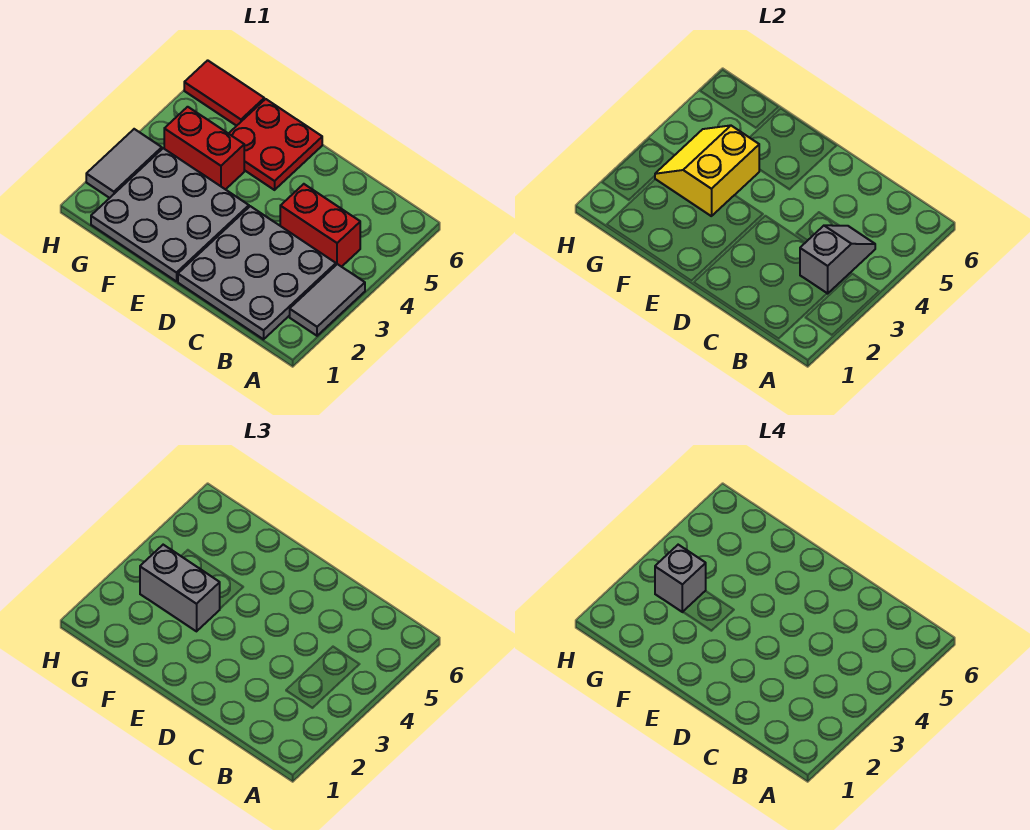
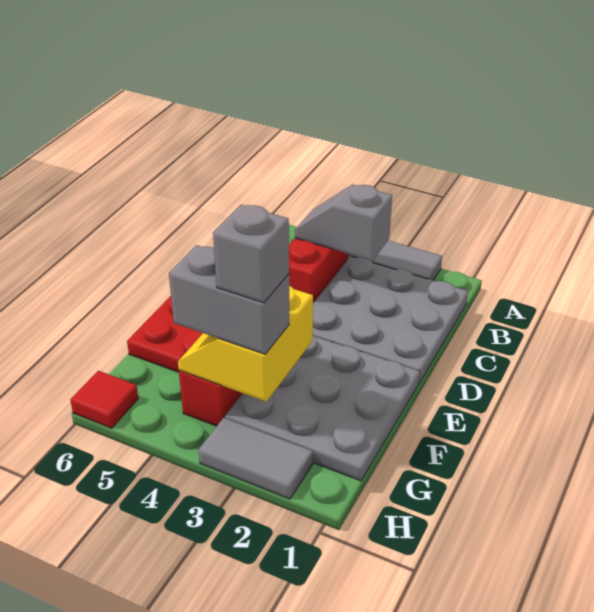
yellow 2x2 slope [655,125,759,216] -> yellow 2x2 slope turned to [178,286,313,402]
grey 1x2 brick [140,545,220,631] -> grey 1x2 brick turned to [169,245,289,354]
red 1x2 tile [184,60,264,126] -> red 1x1 tile [70,371,138,428]

